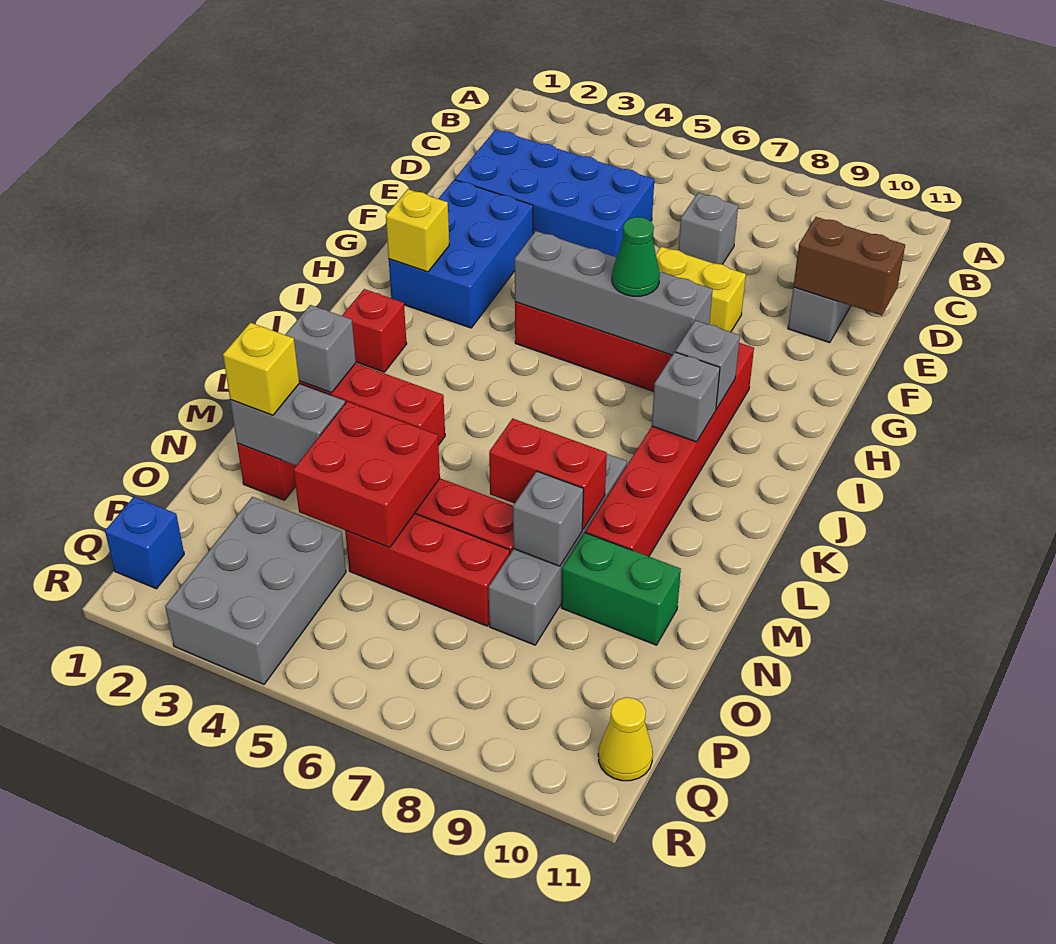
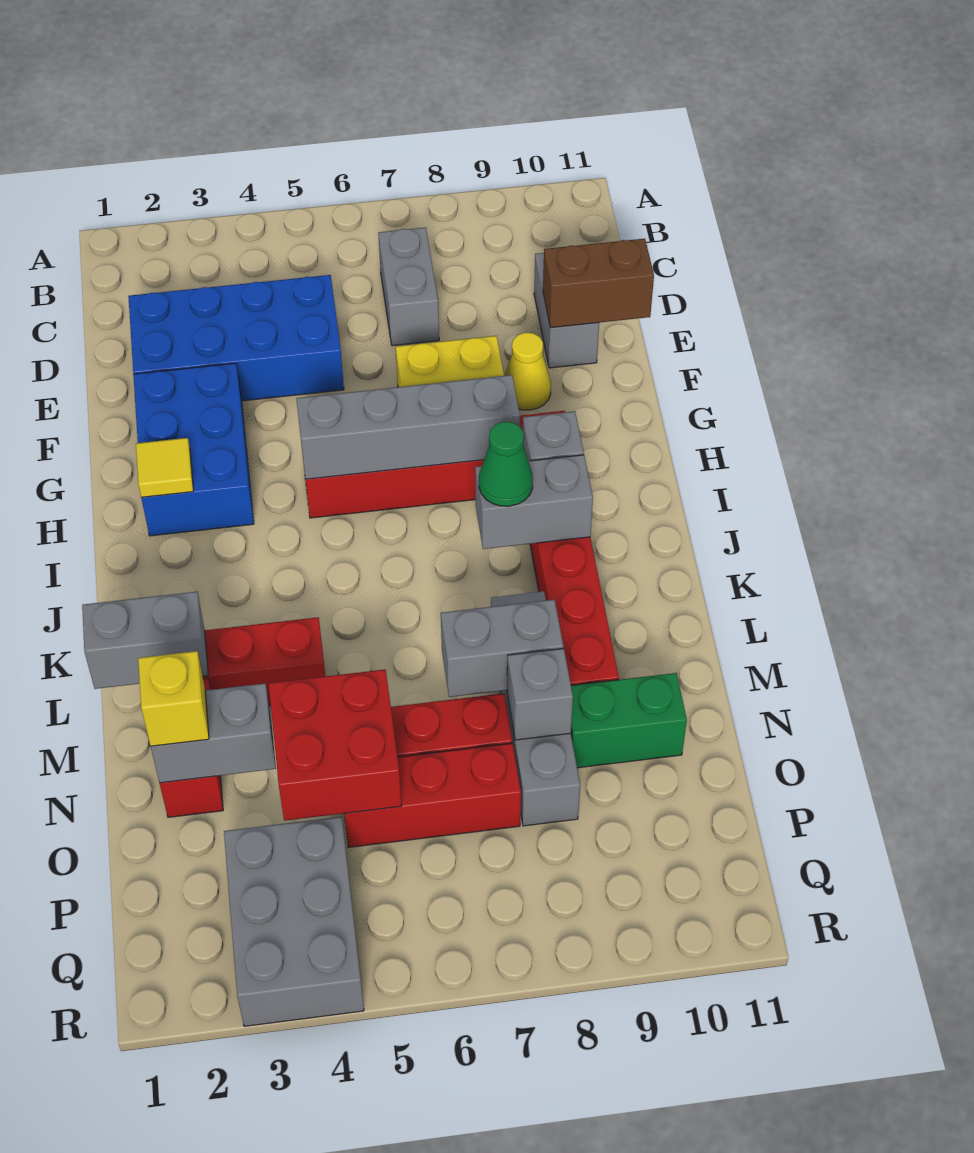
grey 1x1 brick [678,193,738,264] -> grey 1x2 brick [378,228,439,346]
yellow 1x1 brick [386,189,449,272] -> yellow 1x1 tile [136,438,193,498]
green 1x1 cone [612,217,660,296] -> green 1x1 cone moved to [479,422,533,506]
red 1x1 brick [342,289,407,372] -> none
grey 1x1 brick [652,352,720,442] -> grey 1x2 brick [475,455,593,549]
grey 1x1 brick [285,305,356,393] -> grey 1x2 brick [82,592,208,689]
red 1x2 brick [489,418,607,529] -> grey 1x2 brick [441,600,563,697]
blue 1x1 brick [105,497,184,589] -> none
yellow 1x1 cone [598,697,653,781] -> yellow 1x1 cone moved to [505,332,551,410]

